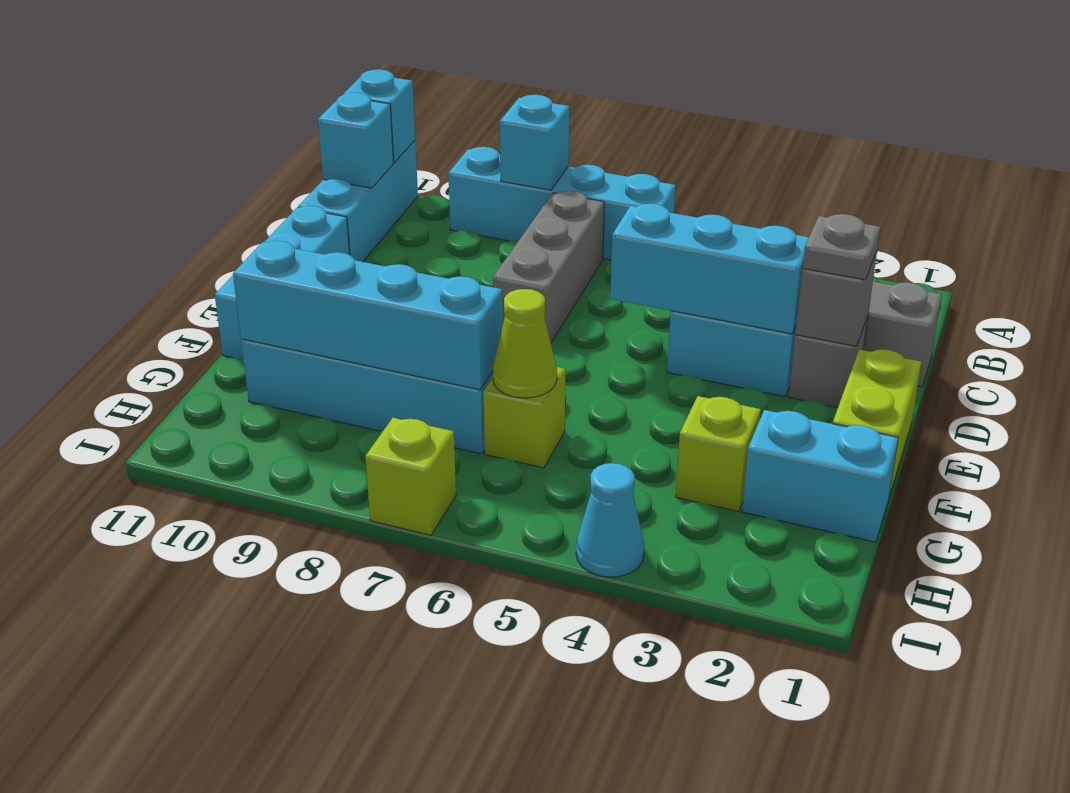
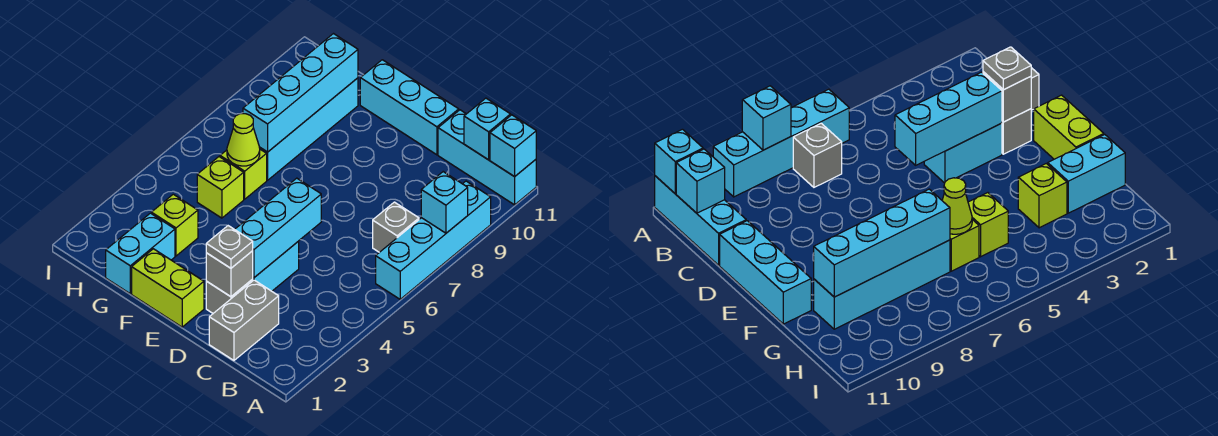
grey 1x3 brick [493,191,604,342] -> grey 1x1 brick [373,202,419,252]
cyan 1x1 cone [576,463,644,577] -> none
lime 1x1 brick [365,418,456,535] -> lime 1x1 brick moved to [197,157,244,218]

